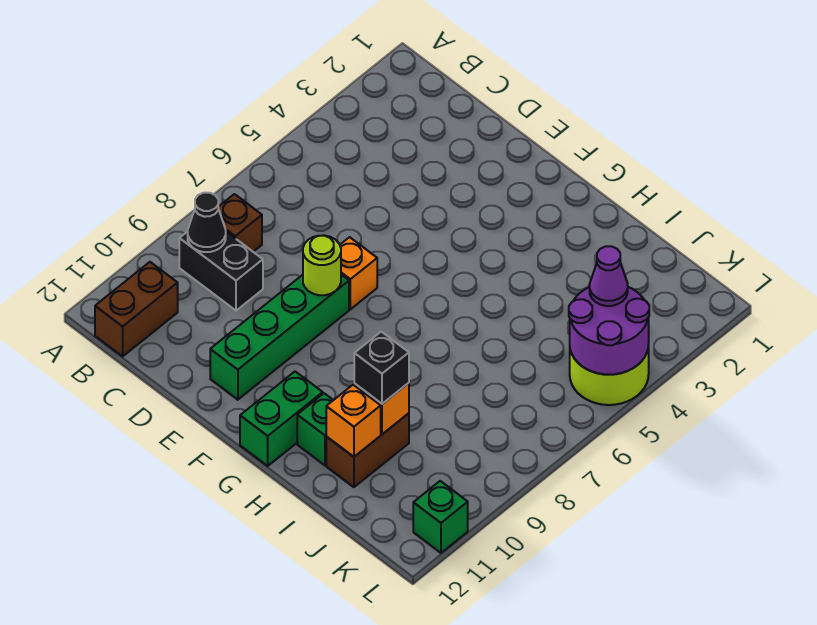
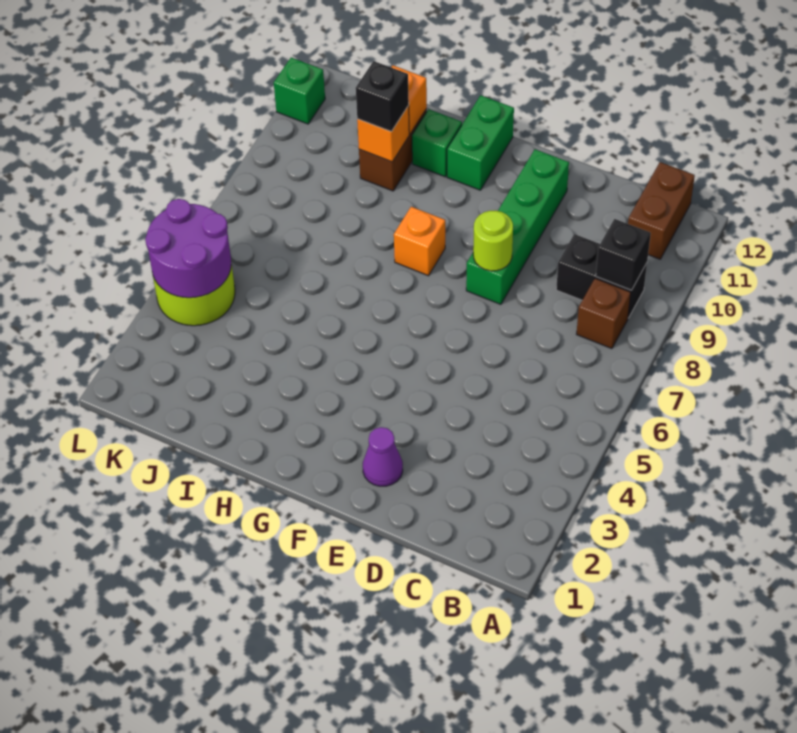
black 1x1 cone [188,193,226,252] -> black 1x1 brick [596,219,651,290]
orange 1x1 brick [340,237,377,309] -> orange 1x1 brick moved to [394,207,445,276]
purple 1x1 cone [590,246,628,306] -> purple 1x1 cone moved to [363,427,403,486]

